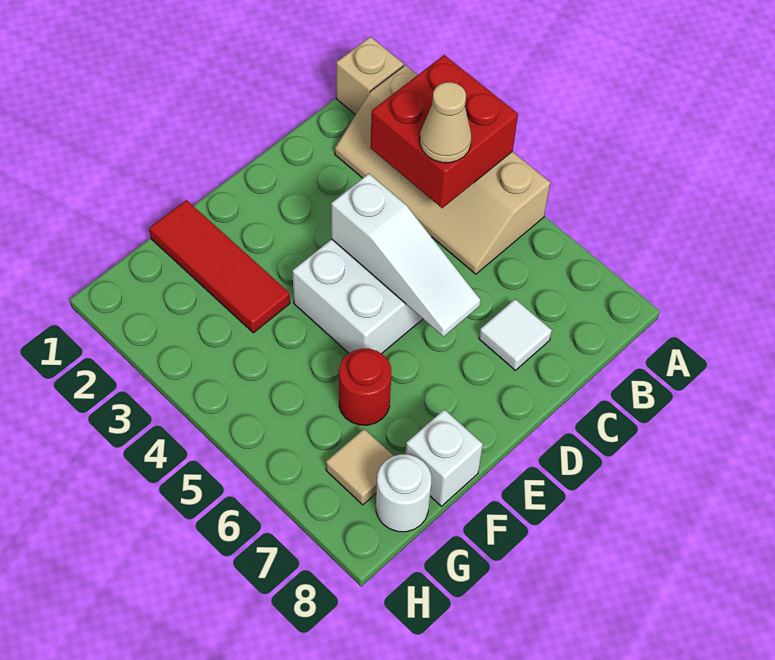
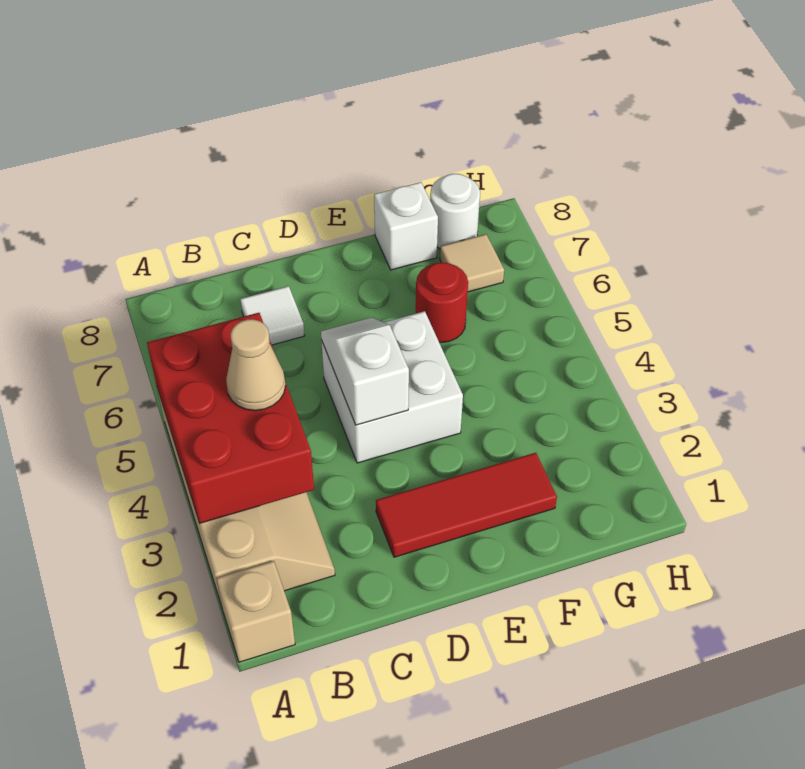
red 2x2 brick [370,55,518,208] -> red 2x3 brick [147,313,314,523]
white 1x3 slope [331,174,481,337] -> white 1x2 slope [321,318,409,425]
red 1x3 tile [149,200,290,333] -> red 1x3 tile turned to [376,453,557,557]

